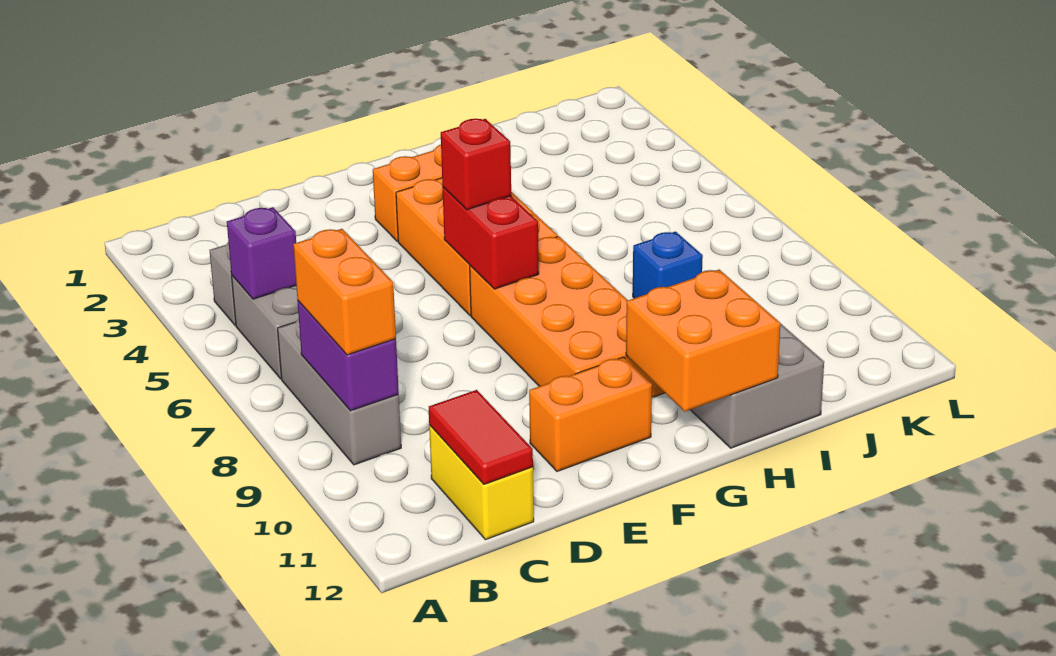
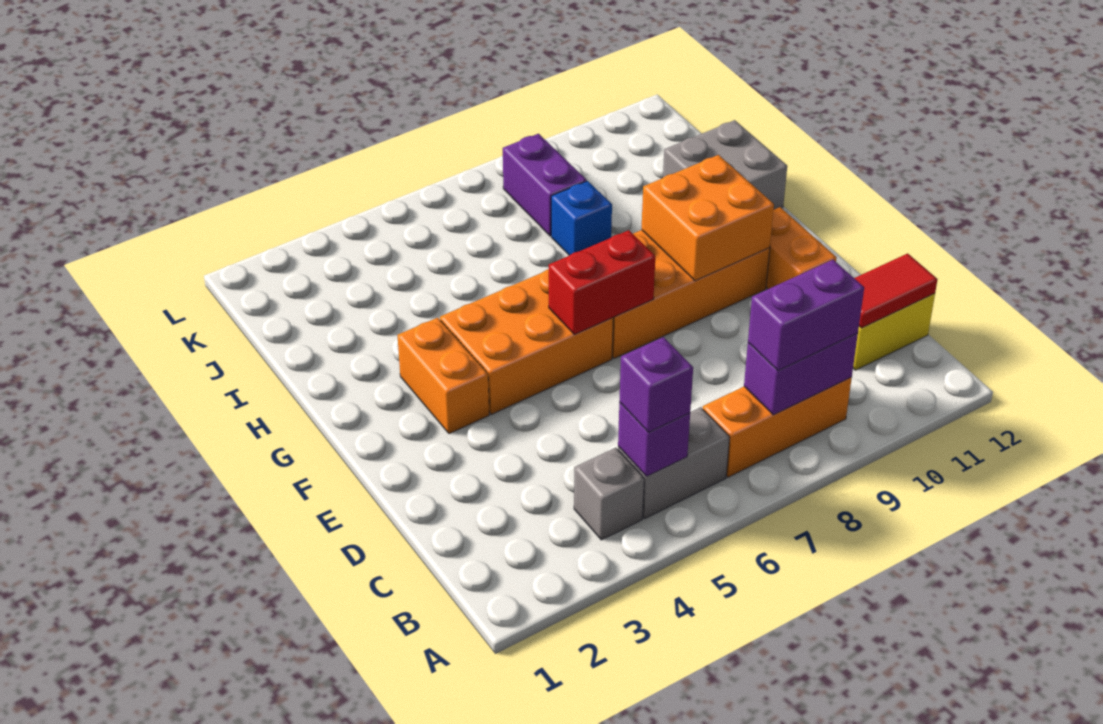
none -> purple 1x1 brick [619,337,693,432]
grey 1x3 brick [278,319,401,465] -> orange 1x3 brick [703,377,852,477]
orange 1x2 brick [293,229,396,355] -> purple 1x2 brick [748,260,864,371]
red 1x1 brick [441,119,511,210] -> none
orange 2x2 brick [626,270,781,411] -> orange 2x2 brick moved to [641,155,774,281]
none -> purple 1x2 brick [503,134,587,236]

